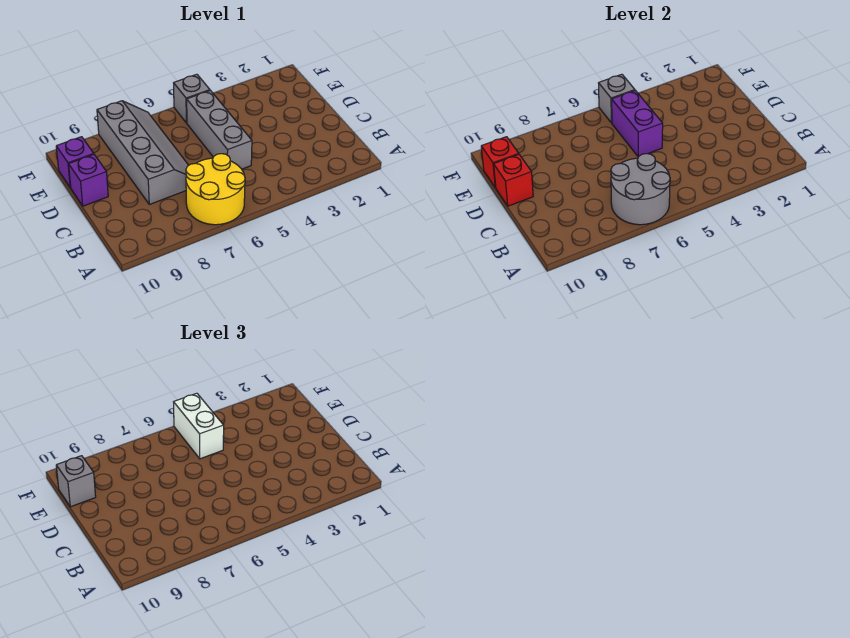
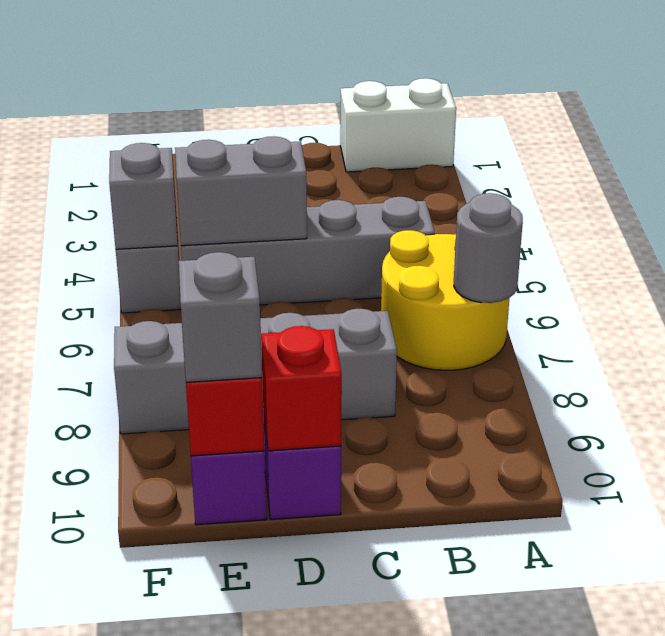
grey 2x2 round brick [611,154,670,225] -> grey 1x1 round brick [454,193,523,303]
grey 1x3 brick [187,90,252,169] -> grey 1x4 brick [181,197,435,305]
purple 1x2 brick [612,90,663,157] -> grey 1x2 brick [175,137,307,246]
white 1x2 brick [174,393,224,459] -> white 1x2 brick moved to [340,78,456,172]

